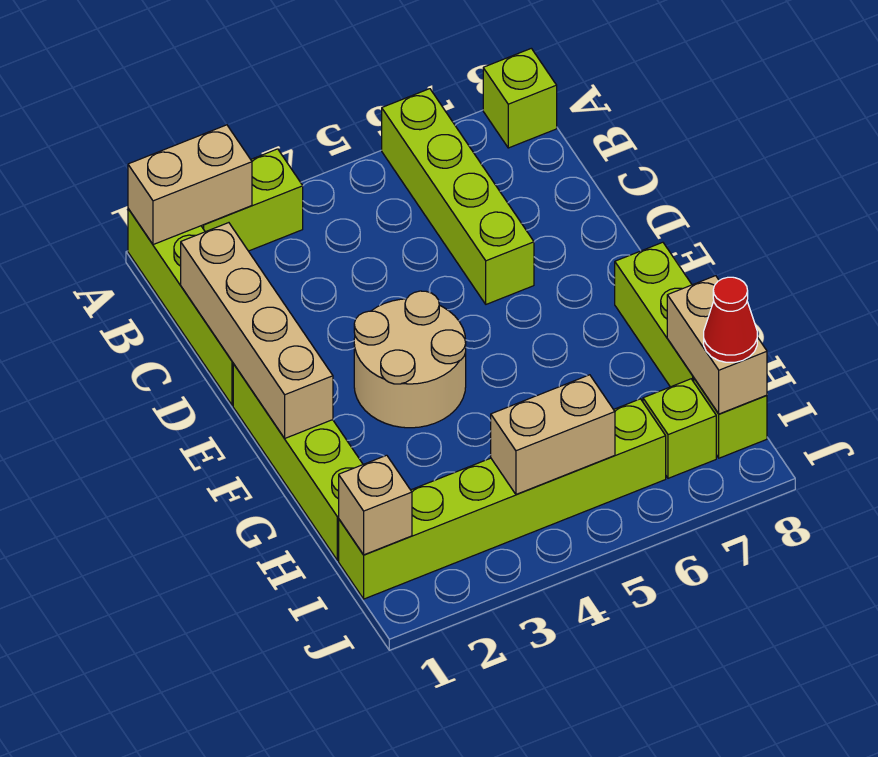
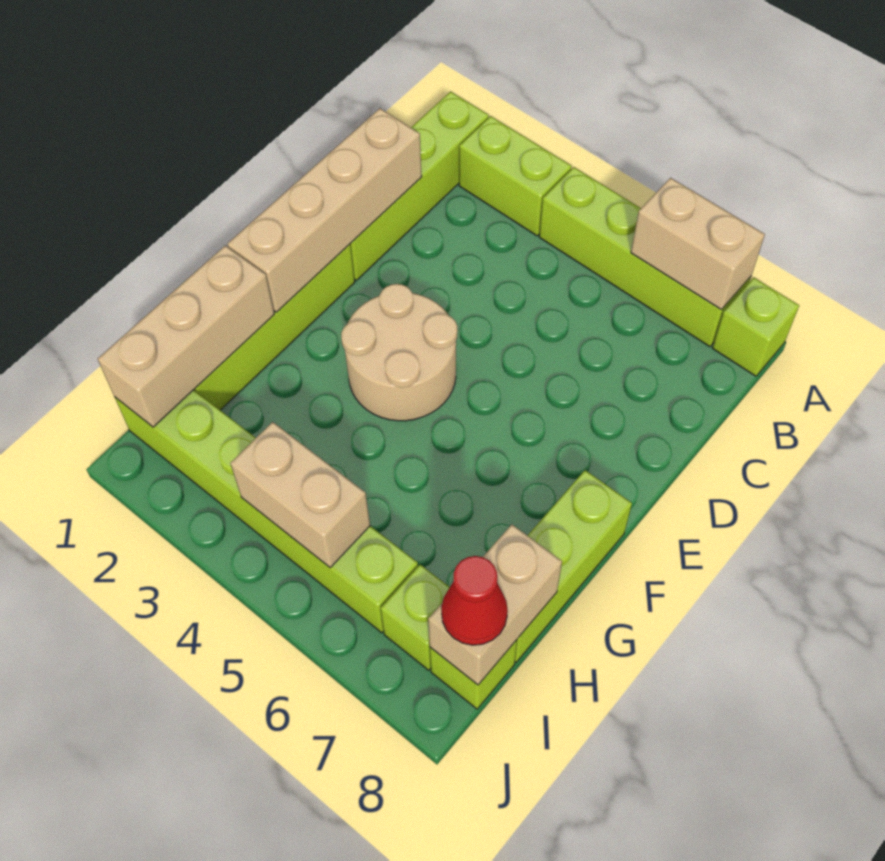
tan 1x2 brick [128,125,252,245] -> tan 1x2 brick moved to [631,178,765,310]
lime 1x4 brick [382,89,534,304] -> lime 1x4 brick turned to [539,167,751,347]
tan 1x1 brick [339,455,412,555] -> tan 1x3 brick [98,246,274,427]

